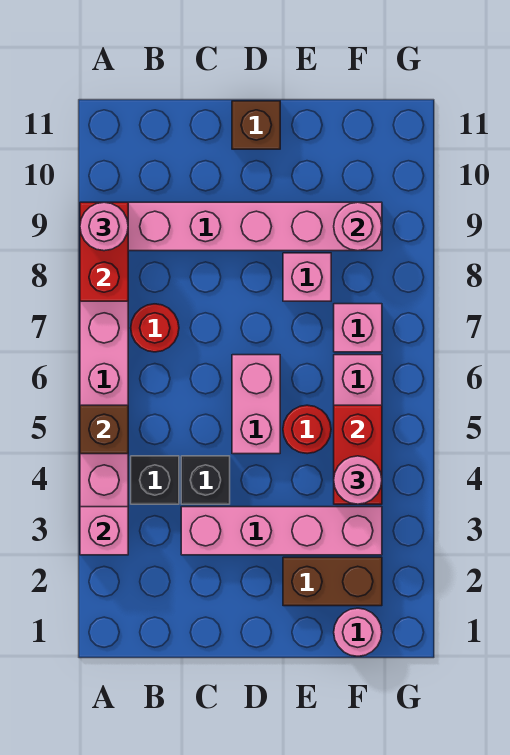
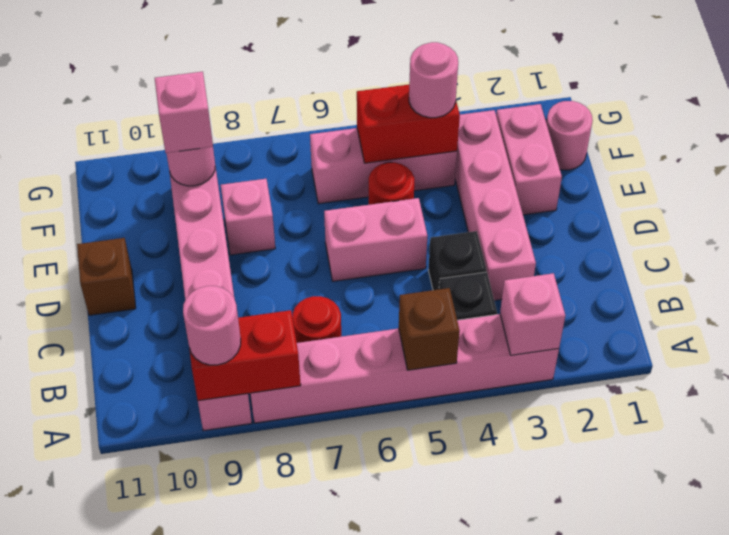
brown 1x2 brick [283,557,382,606] -> pink 1x2 brick [496,104,562,215]
pink 1x1 brick [334,304,382,352] -> pink 1x1 brick moved to [155,72,213,153]

